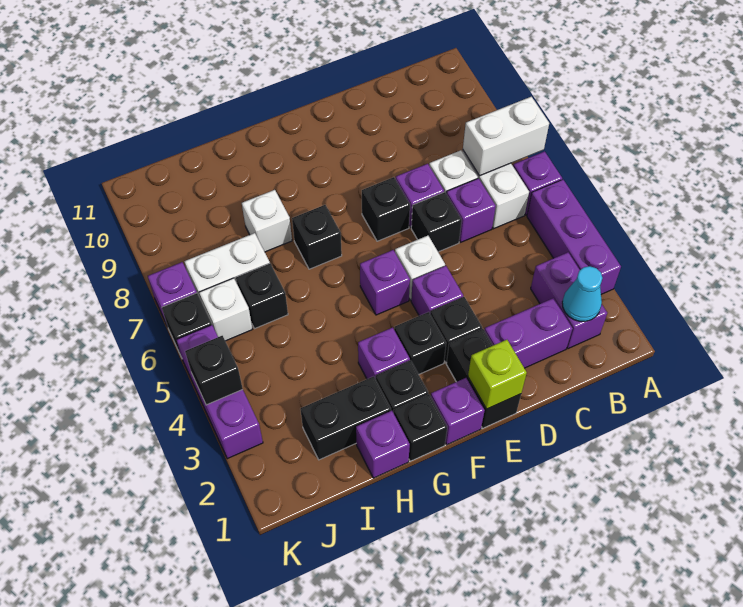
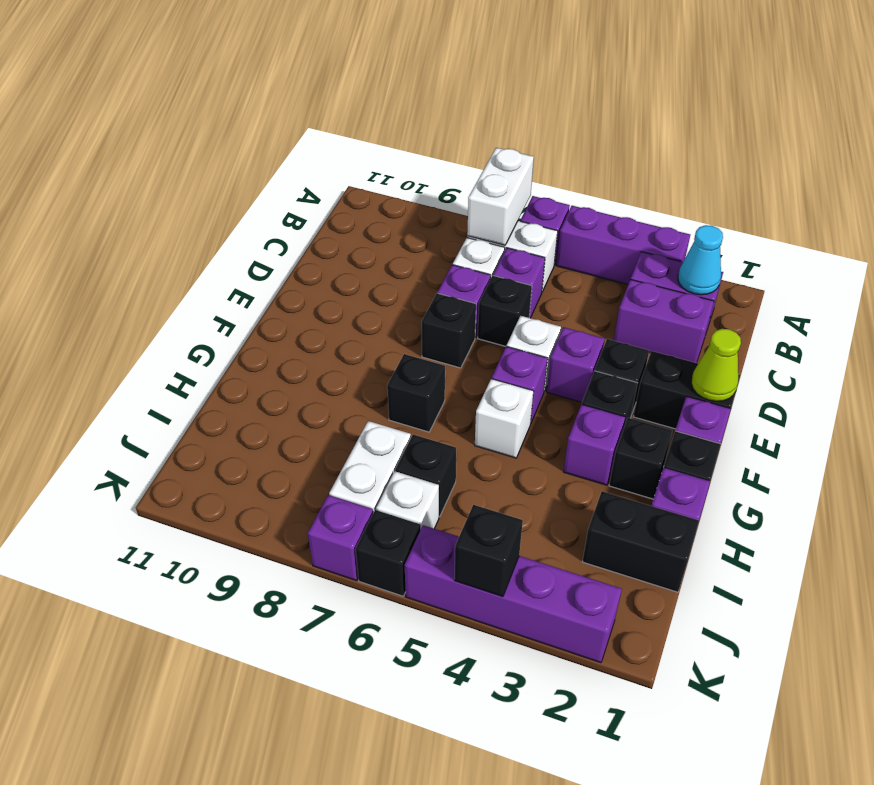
purple 1x2 brick [484,298,573,368] -> purple 1x2 brick turned to [614,279,714,363]
lime 1x1 brick [468,340,527,409] -> lime 1x1 cone [691,329,741,401]
black 1x2 brick [300,376,391,460] -> black 1x2 brick turned to [582,491,699,592]
white 1x1 brick [242,190,292,252] -> white 1x1 brick moved to [475,379,533,458]
purple 1x3 brick [177,325,263,459] -> purple 1x4 brick [405,525,622,663]

